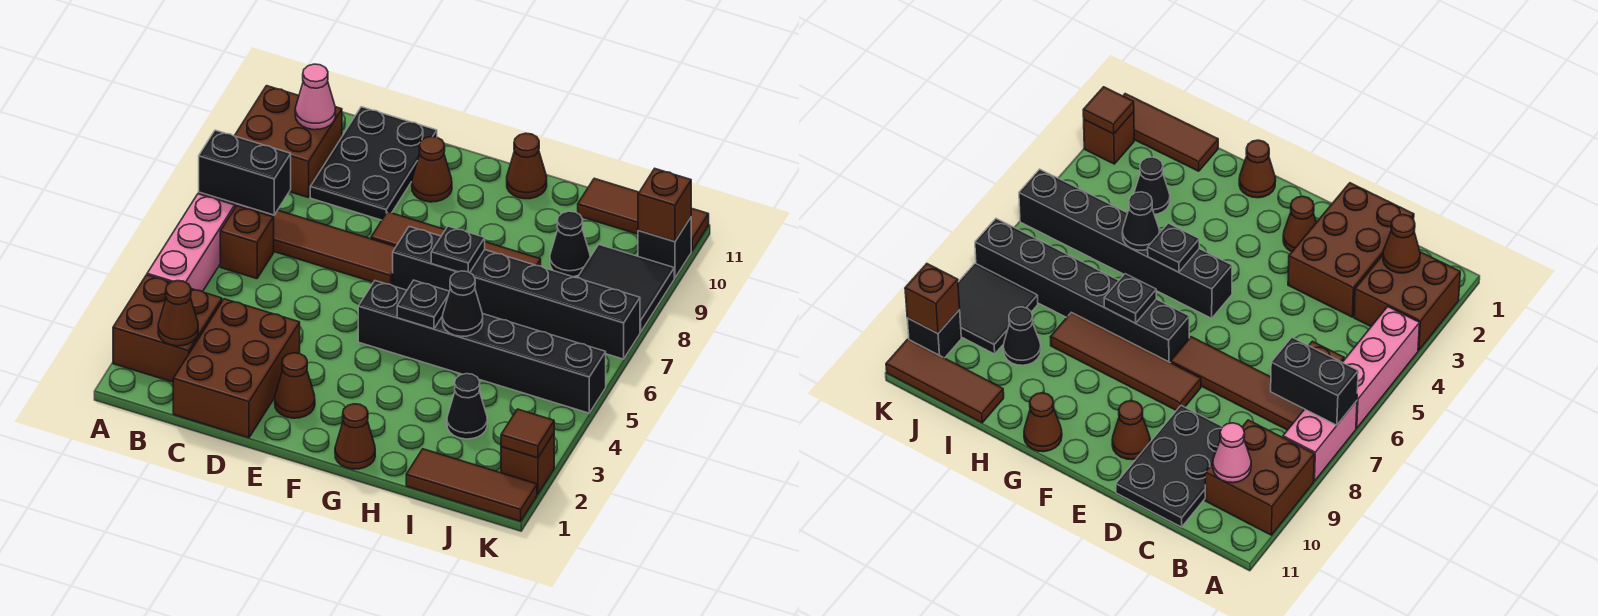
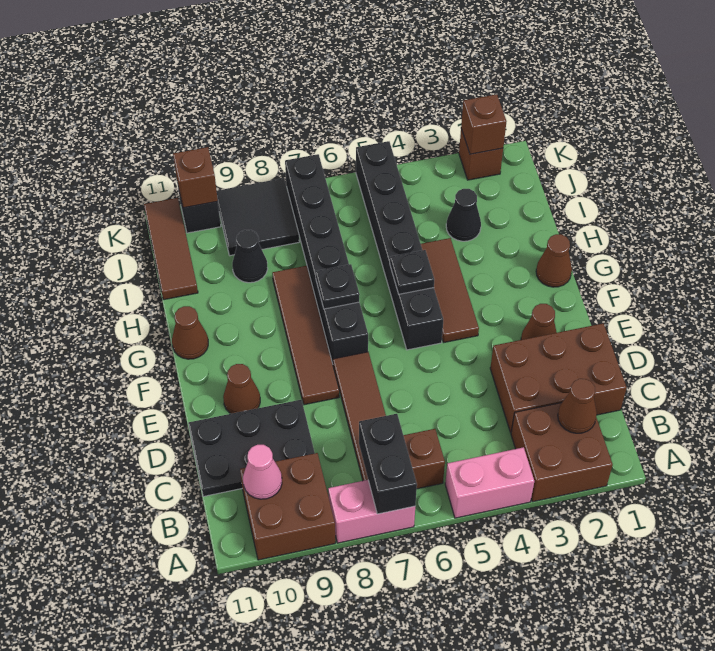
pink 1x3 brick [147,194,235,292] -> pink 1x2 brick [445,447,534,518]
black 1x1 cone [443,271,483,336] -> none
brown 1x3 tile [406,449,537,521] -> brown 1x3 tile moved to [421,238,479,342]
brown 1x1 tile [501,409,554,458] -> brown 1x1 brick [461,94,507,154]

